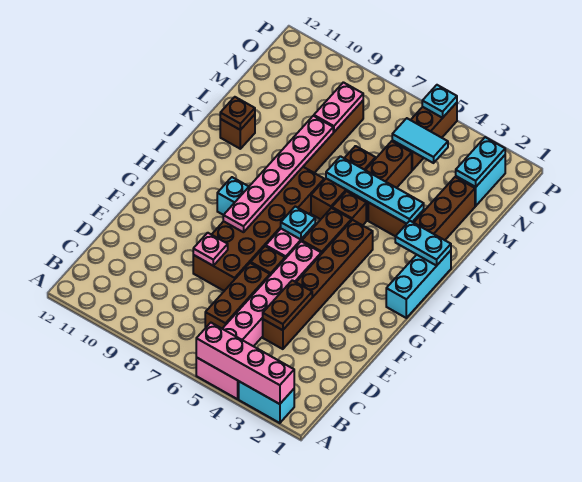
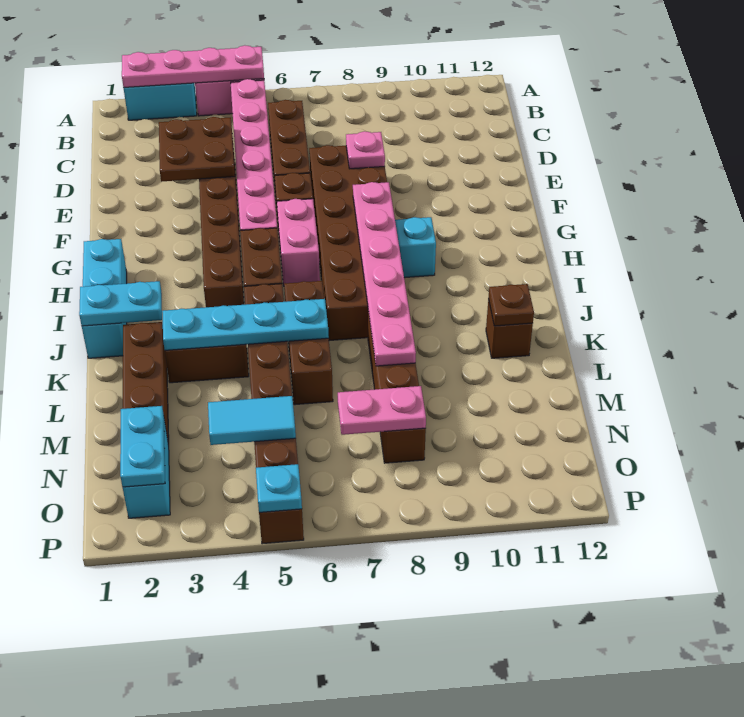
pink 1x4 brick [196,323,294,404] -> pink 1x4 plate [122,45,264,88]
brown 1x2 plate [263,280,312,330] -> brown 2x2 plate [159,117,235,182]
cyan 1x1 plate [281,206,315,239] -> none
pink 1x2 plate [314,82,363,132] -> pink 1x2 plate turned to [338,386,426,435]

